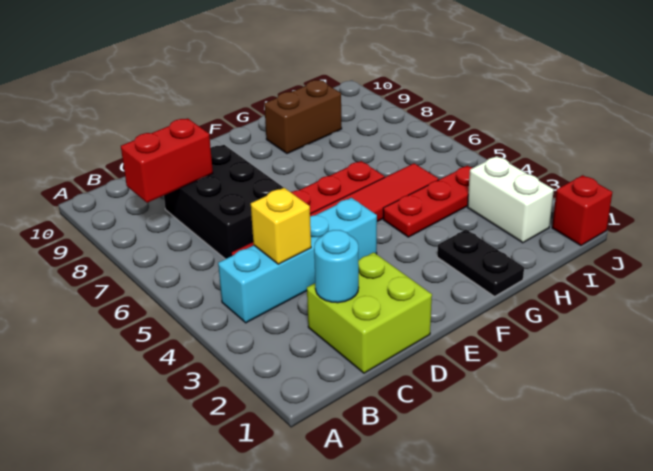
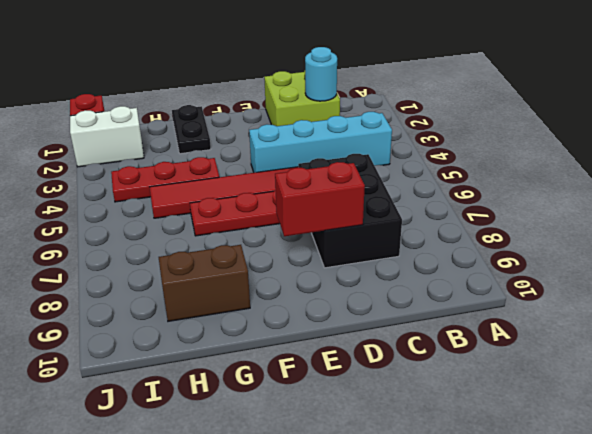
red 1x2 brick [121,118,213,203] -> red 1x2 brick moved to [275,162,365,236]
yellow 1x1 brick [251,188,311,264] -> none
white 1x2 brick [467,156,554,243] -> white 1x2 brick turned to [70,106,144,167]

